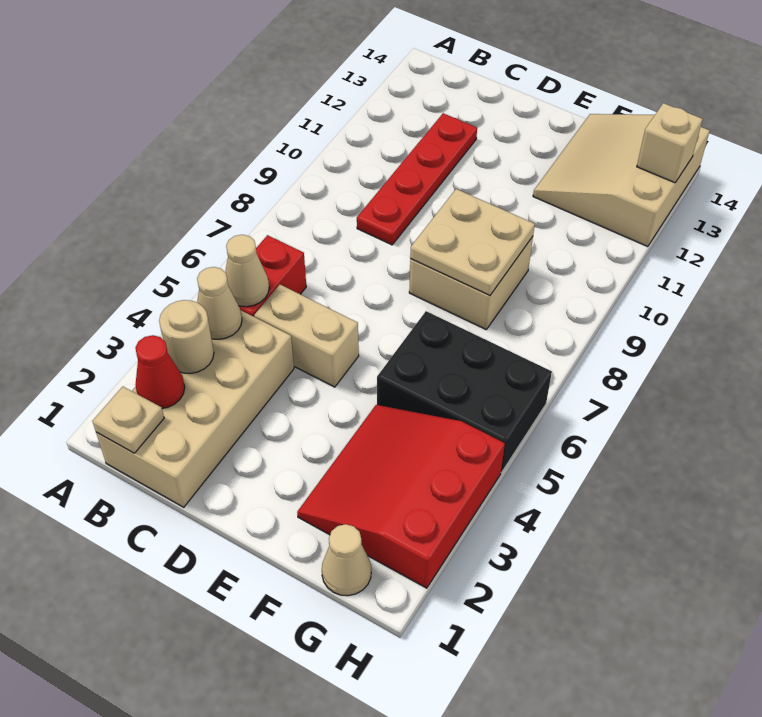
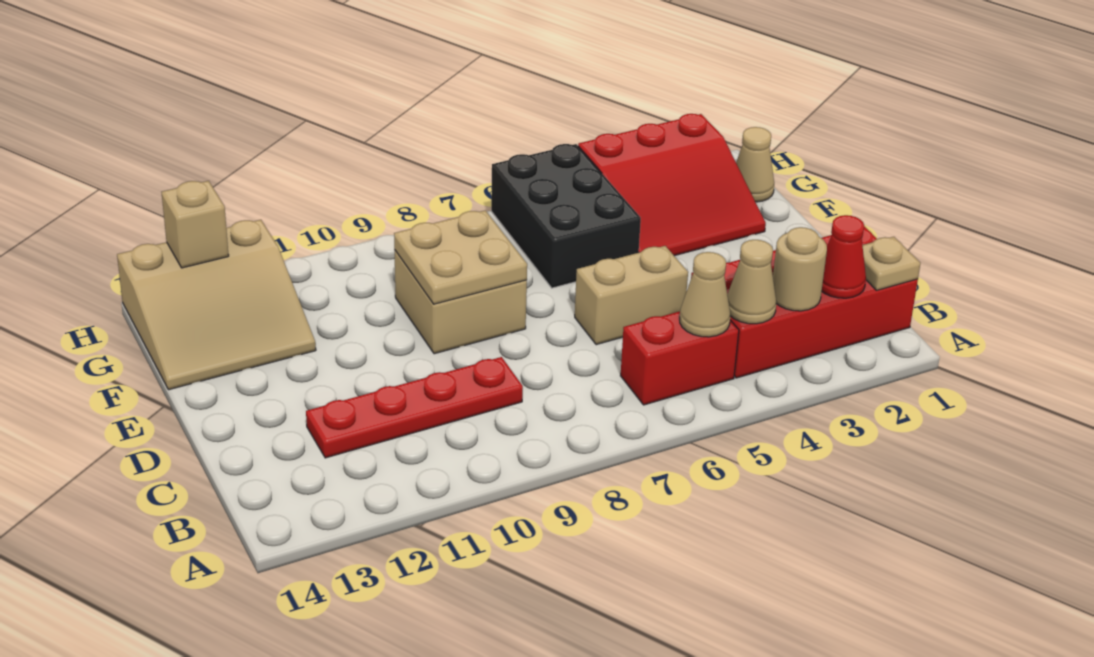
tan 2x4 brick [96,310,294,507] -> red 2x4 brick [691,226,918,378]
tan 1x2 brick [254,285,359,387] -> tan 1x2 brick turned to [575,246,688,345]

